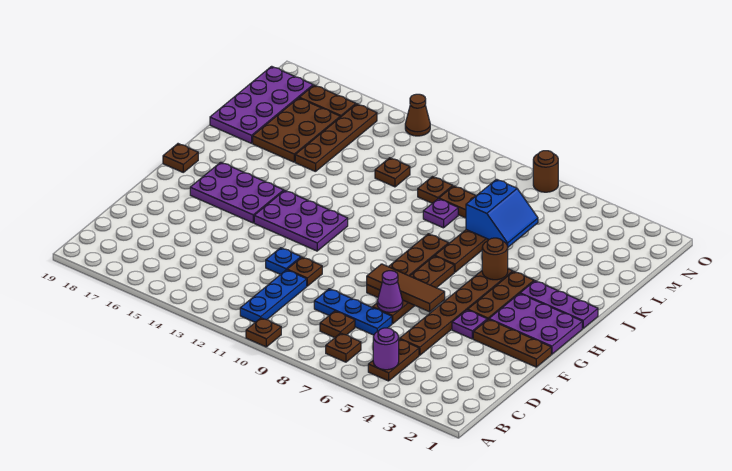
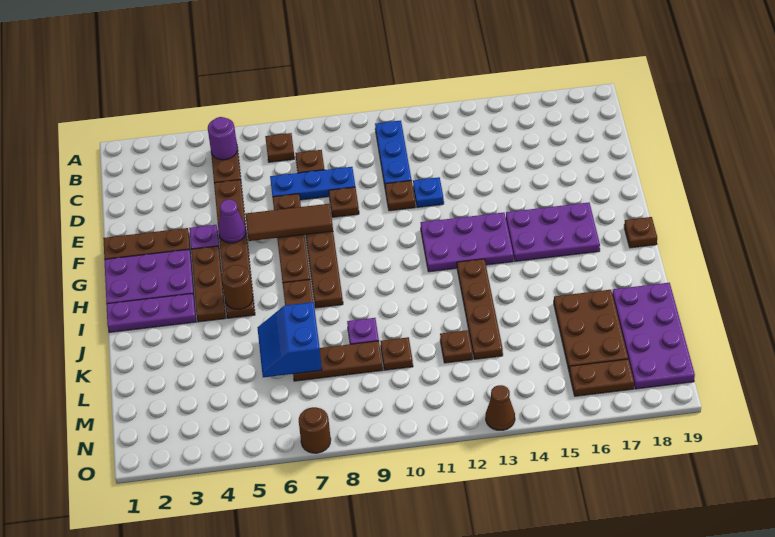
brown 1x1 plate [246,318,281,347] -> brown 1x1 plate moved to [329,187,359,217]
purple 1x1 cone [377,271,403,312] -> purple 1x1 cone moved to [218,199,246,243]
brown 1x4 plate [295,104,377,172] -> brown 1x4 plate moved to [457,259,503,359]

